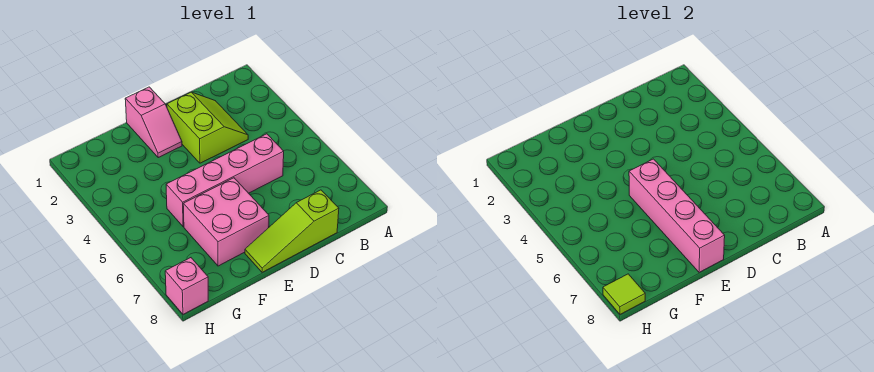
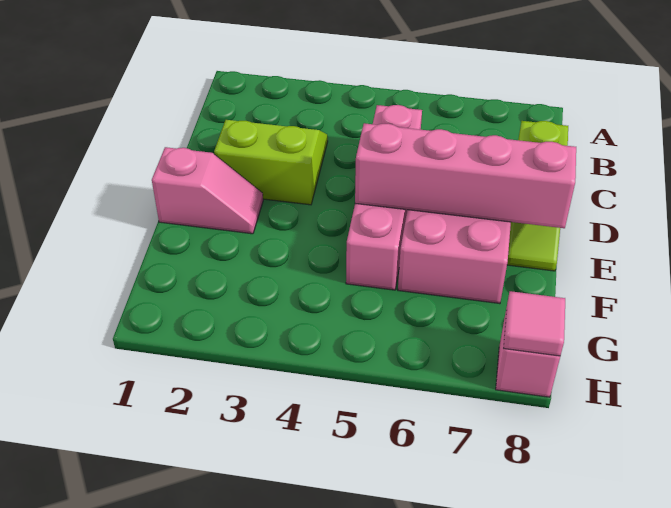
lime 1x1 tile [603,274,645,314] -> pink 1x1 tile [503,291,565,356]

